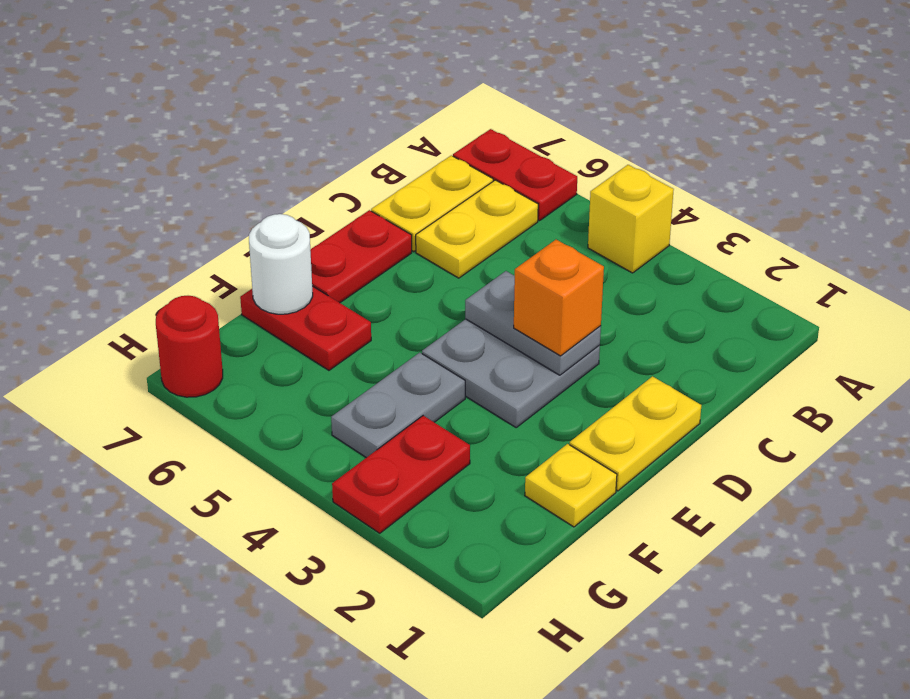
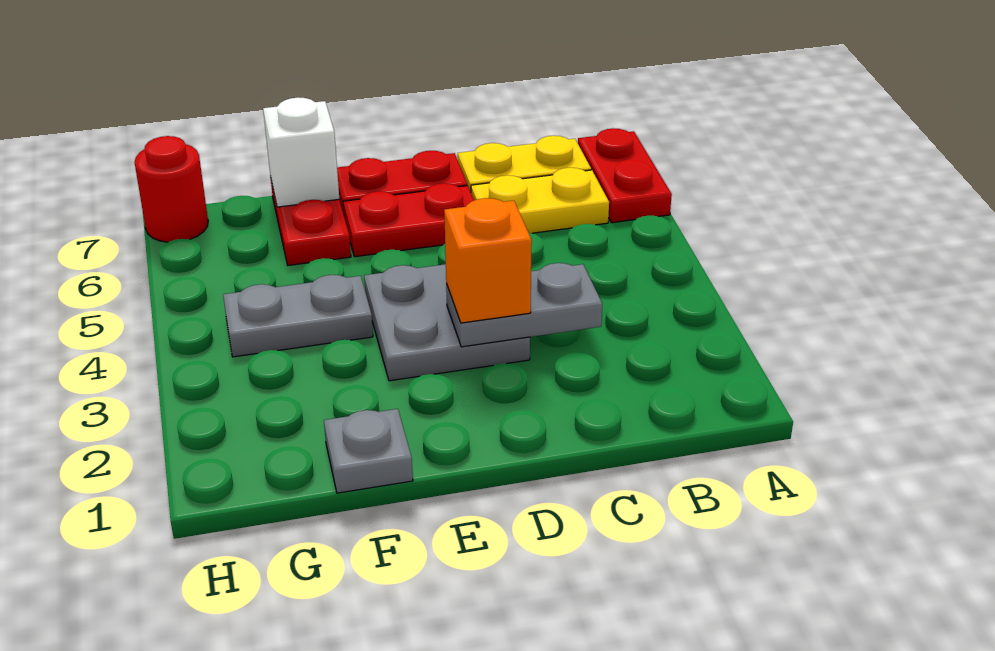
yellow 1x1 brick [588,165,674,273] -> none
yellow 1x2 plate [570,376,701,491] -> none
grey 1x2 plate [465,271,601,375] -> grey 1x2 plate turned to [446,263,602,347]
yellow 1x1 plate [525,444,617,527] -> grey 1x1 plate [324,409,413,493]
white 1x1 round brick [249,214,313,314] -> white 1x1 brick [263,97,339,207]
red 1x2 plate [332,416,470,533] -> red 1x2 plate moved to [343,183,474,257]

